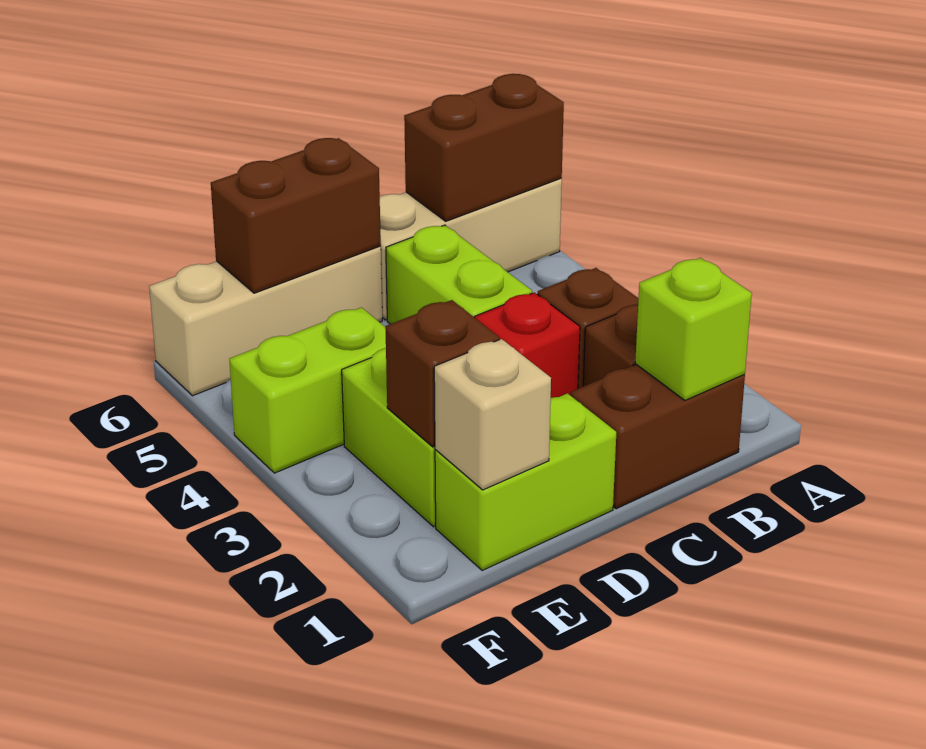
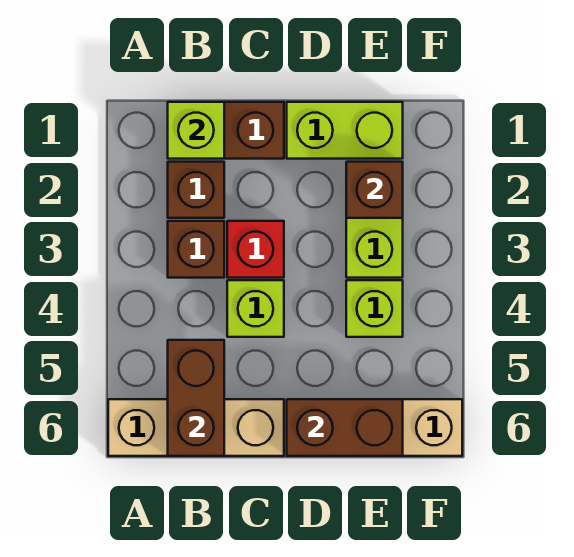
brown 1x2 brick [404,74,564,221] -> brown 1x2 brick turned to [168,340,224,456]
lime 1x2 brick [386,225,532,324] -> lime 1x1 brick [227,280,284,337]
tan 1x1 brick [434,339,551,490] -> none
lime 1x2 brick [229,307,386,473] -> lime 1x1 brick [346,280,403,337]

